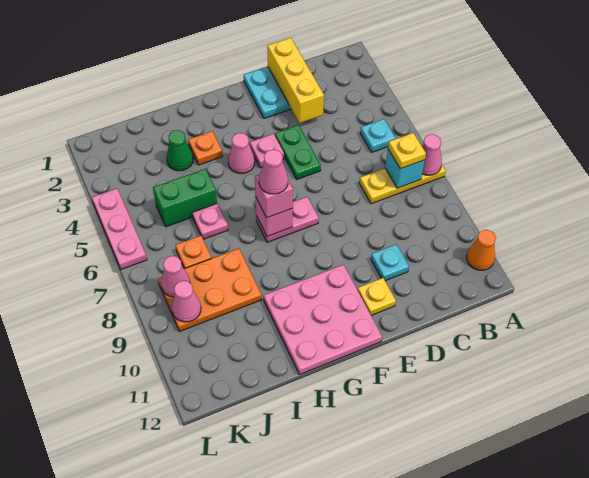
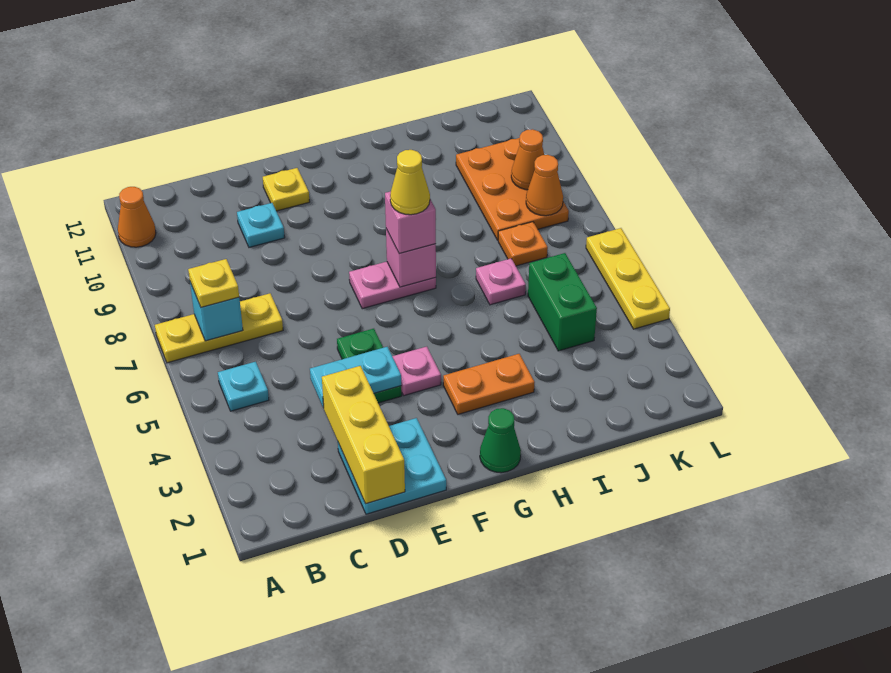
pink 1x1 cone [422,134,442,175] -> none
none -> cyan 1x2 plate [310,347,401,408]
pink 3x3 plate [263,265,382,375] -> none
pink 1x1 cone [228,133,255,174] -> none
pink 1x1 cone [259,150,288,194] -> yellow 1x1 cone [390,150,430,215]
orange 1x1 plate [188,131,223,165] -> orange 1x2 plate [443,354,535,414]
green 1x1 cone [167,130,193,171] -> green 1x1 cone moved to [480,408,521,473]
green 1x2 brick [153,169,217,227] -> green 1x2 brick turned to [528,253,597,351]
orange 2x3 plate [158,249,262,331] -> orange 2x3 plate turned to [456,138,569,240]
pink 1x1 cone [161,256,190,297] -> orange 1x1 cone [526,155,563,216]
pink 1x1 cone [172,281,201,322] -> orange 1x1 cone [511,129,544,190]
pink 1x3 plate [92,189,147,269] -> yellow 1x3 plate [586,228,670,329]

